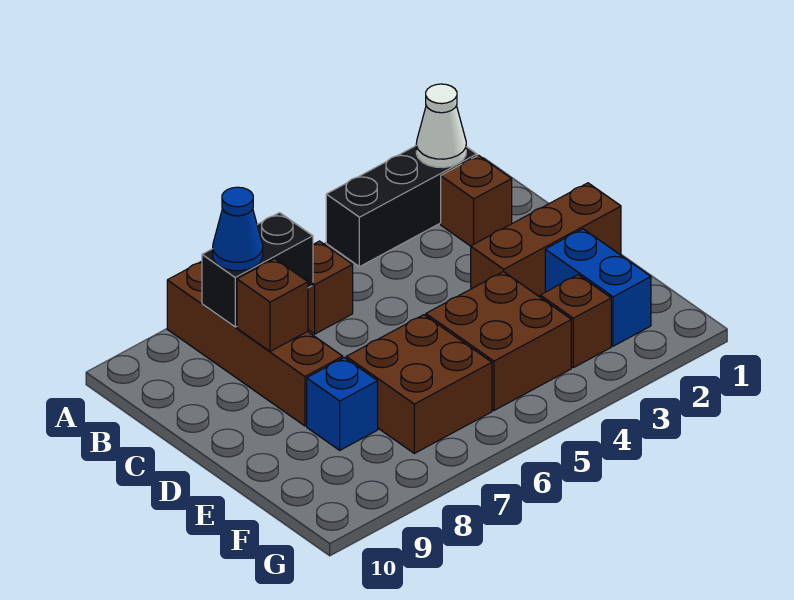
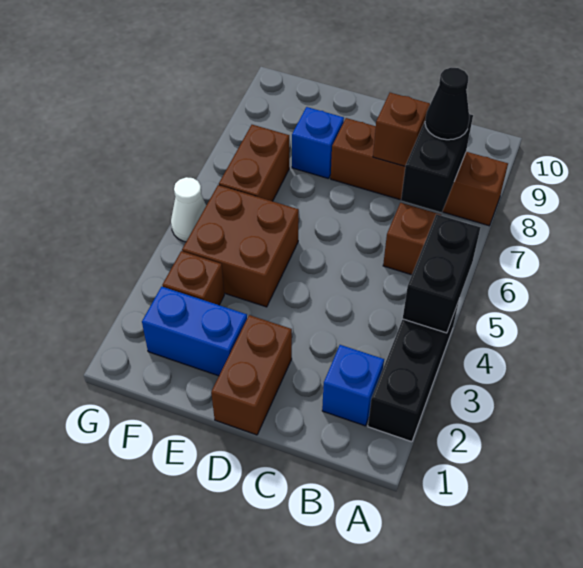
white 1x1 cone [416,84,466,168] -> white 1x1 cone moved to [171,177,206,242]
none -> black 1x2 brick [403,214,481,333]
brown 1x1 brick [441,155,512,246] -> blue 1x1 brick [322,345,384,426]
blue 1x1 cone [213,187,263,271] -> black 1x1 cone [425,68,469,140]
brown 1x3 brick [471,183,621,297] -> brown 1x2 brick [211,315,292,435]
brown 2x2 brick [346,315,492,453] -> brown 1x2 brick [219,125,289,201]

